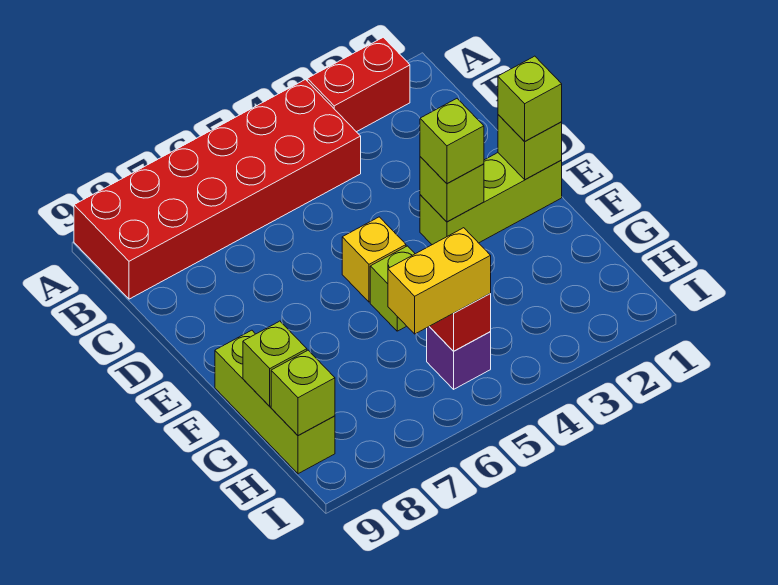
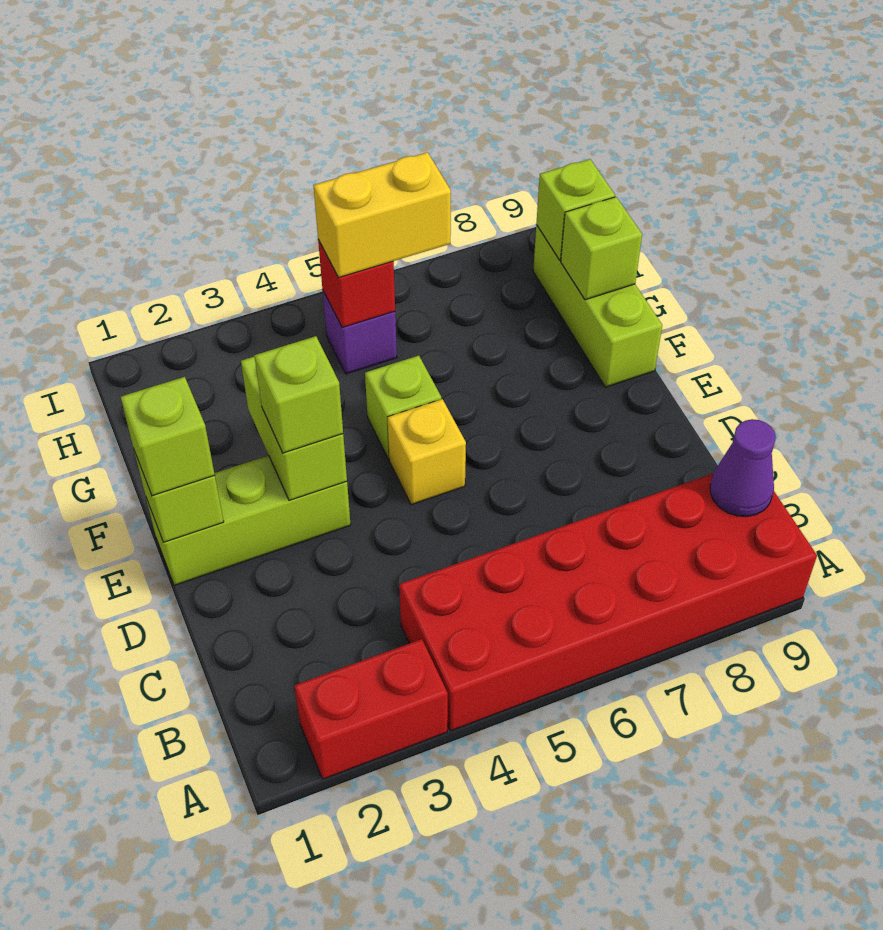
none -> purple 1x1 cone [710,419,776,516]
lime 1x1 brick [420,157,484,222] -> lime 1x2 brick [241,356,347,500]

